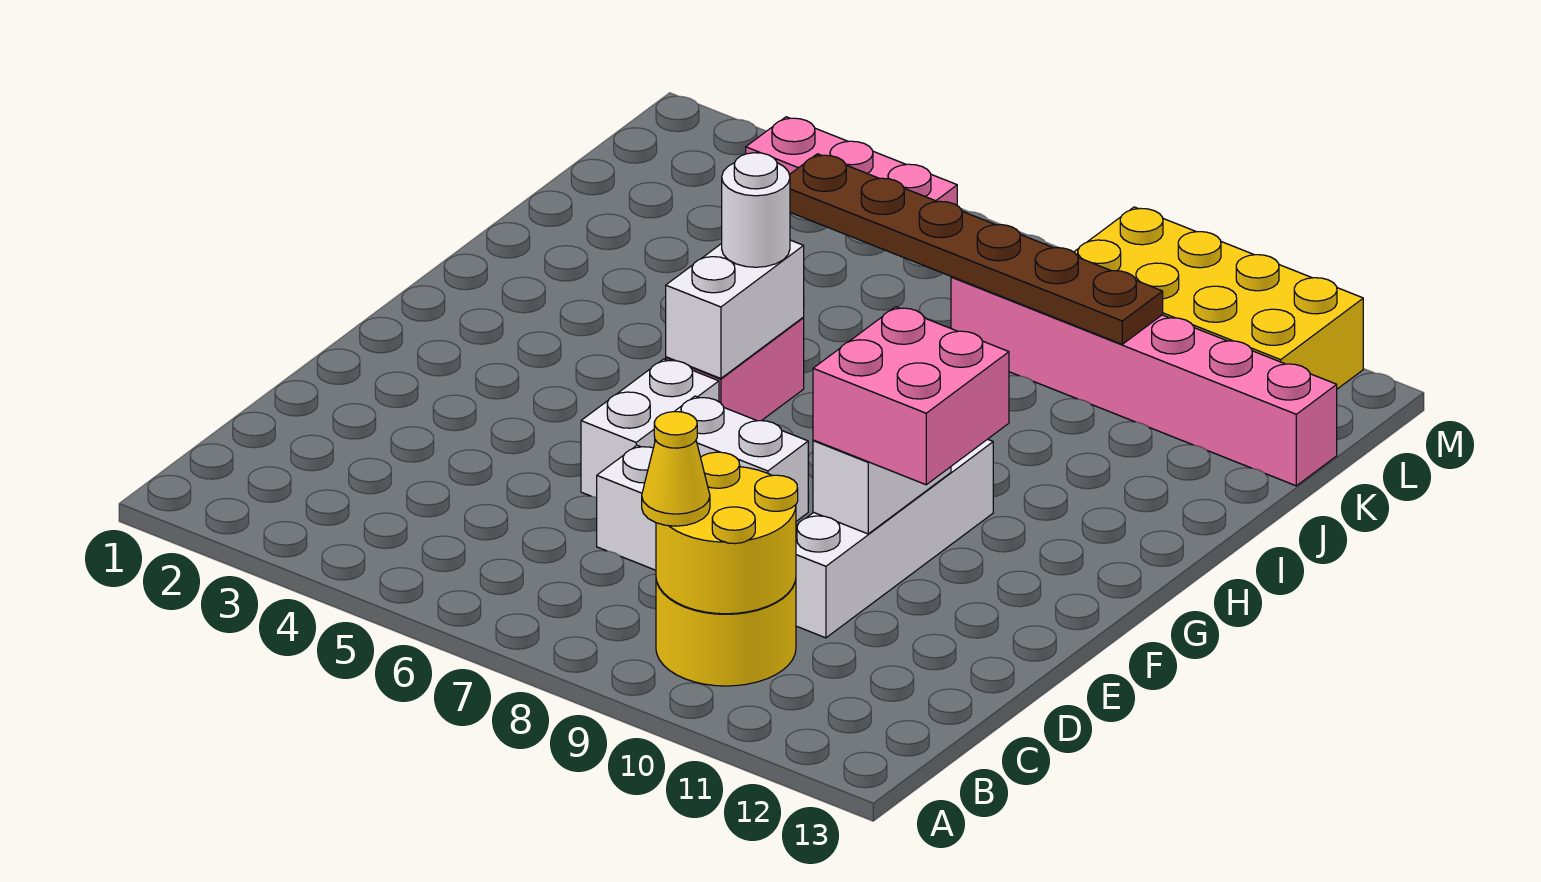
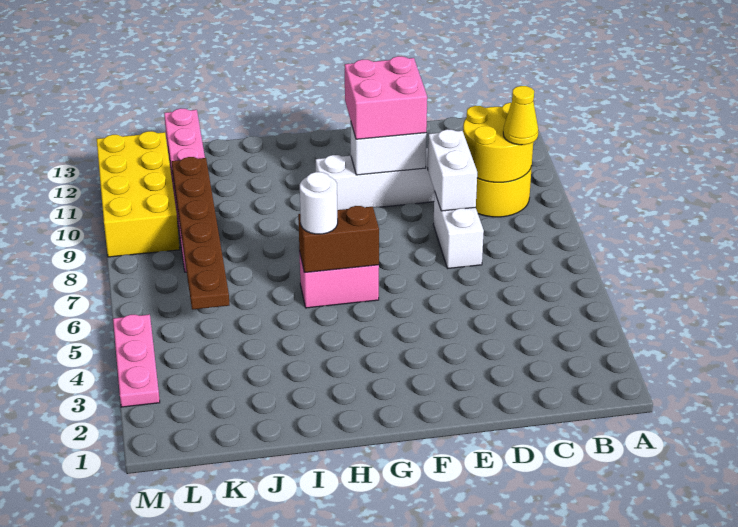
white 1x2 brick [581,359,719,497] -> none
white 1x2 brick [666,240,804,378] -> brown 1x2 brick [298,206,379,273]

